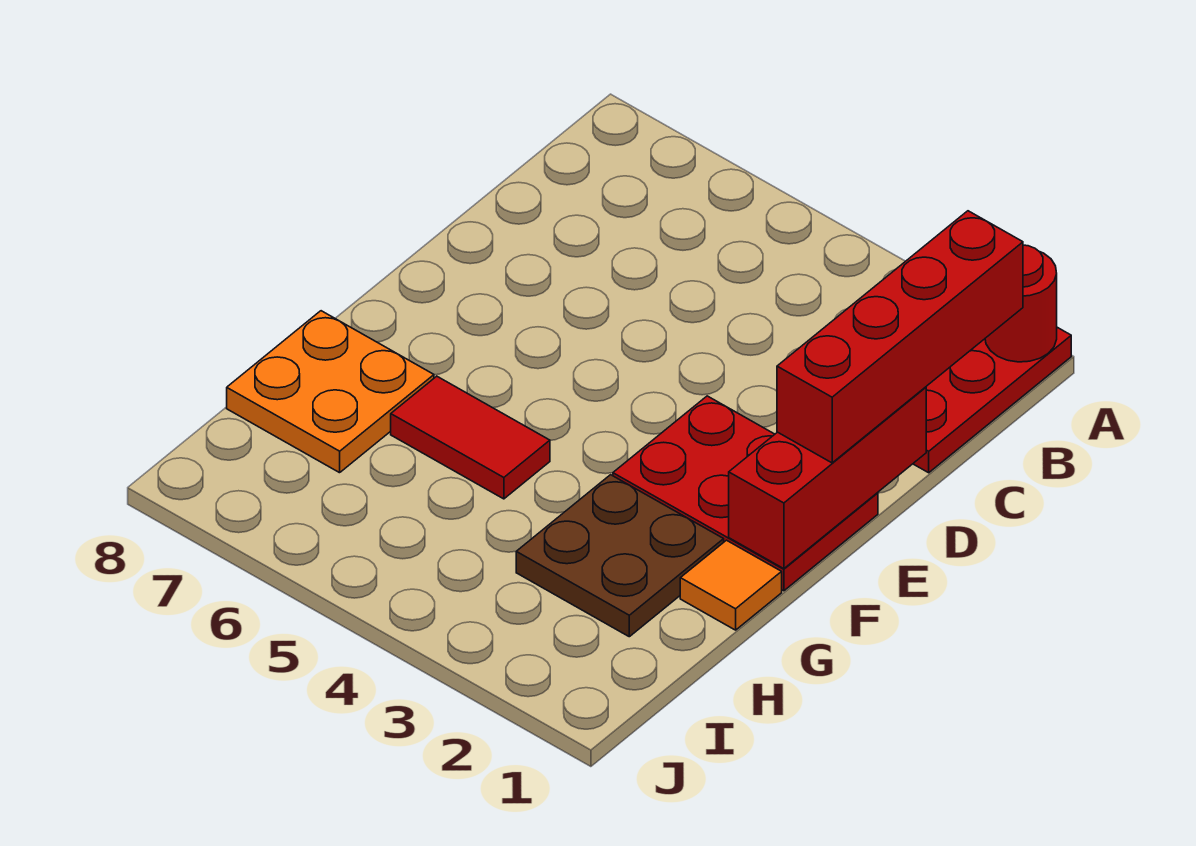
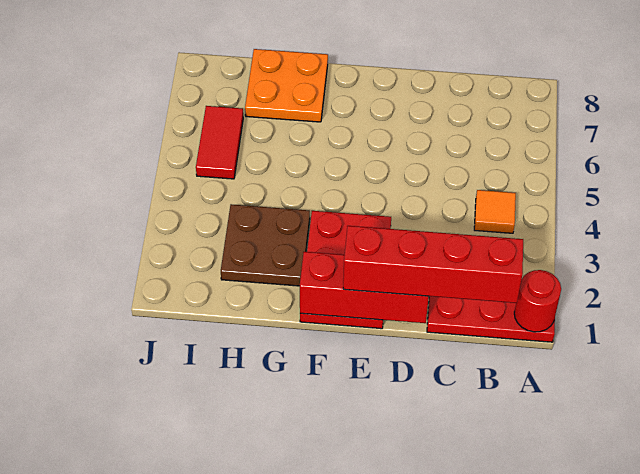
orange 1x1 tile [680,540,782,630] -> orange 1x1 tile moved to [474,190,516,233]
red 1x2 tile [391,376,550,499] -> red 1x2 tile moved to [196,106,243,179]

